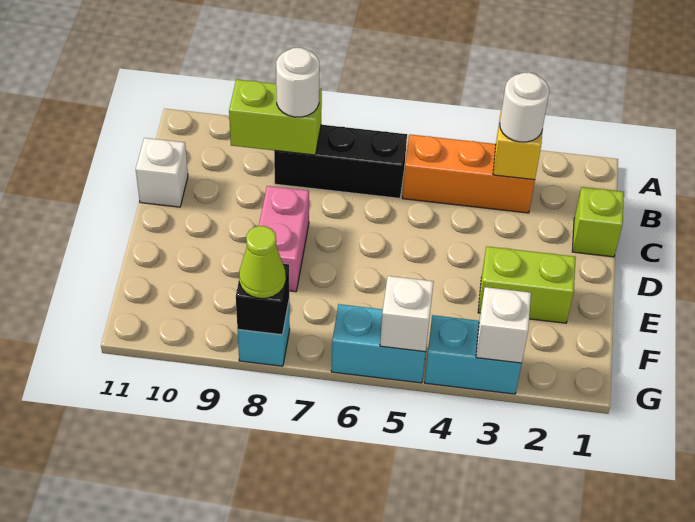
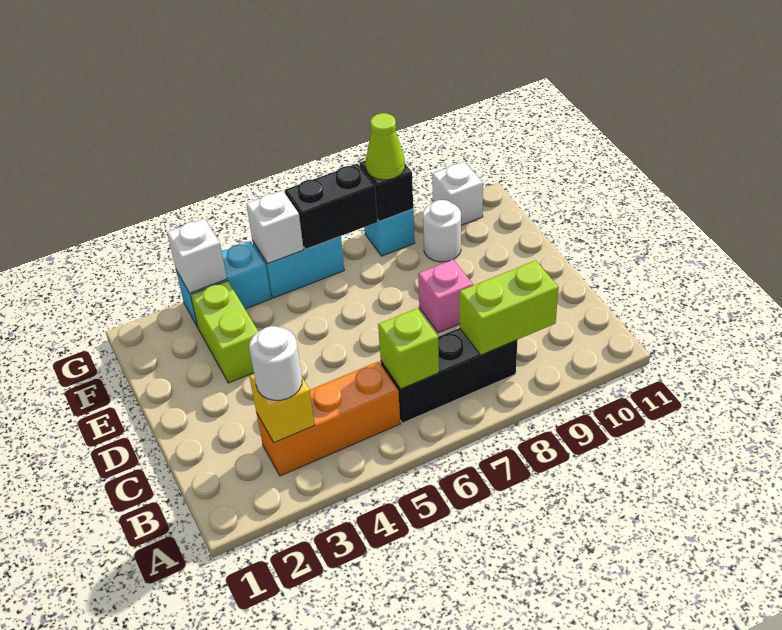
white 1x1 round brick [276,48,320,117] -> white 1x1 round brick moved to [423,200,461,262]
lime 1x1 brick [572,187,624,257] -> lime 1x1 brick moved to [378,308,439,389]
white 1x1 brick [136,138,188,207] -> white 1x1 brick moved to [432,162,483,225]
pink 1x2 brick [259,186,309,292] -> pink 1x1 brick [418,259,473,333]
lime 1x2 brick [478,246,576,323] -> lime 1x2 brick turned to [191,281,258,383]
none -> black 1x2 brick [285,164,377,249]

